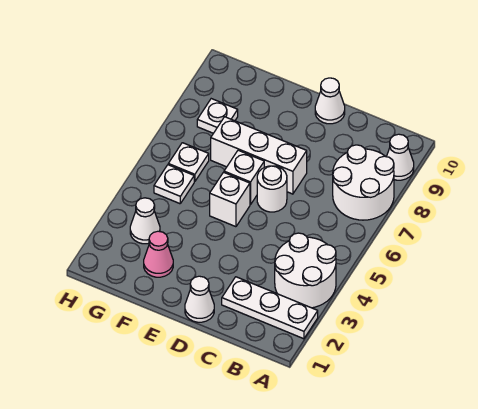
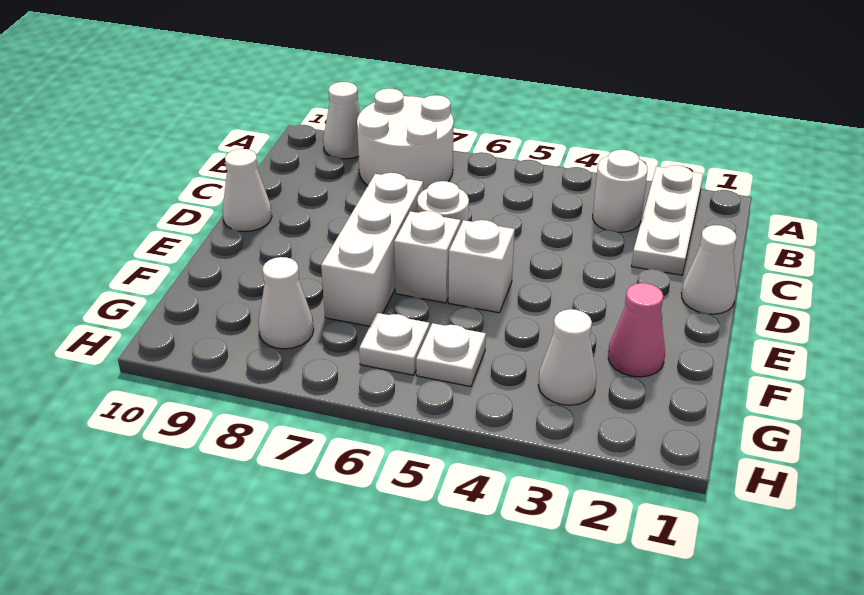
white 2x2 round brick [275,233,336,308] -> white 1x1 round brick [593,150,647,232]
white 1x1 plate [197,99,238,133] -> white 1x1 cone [258,257,314,349]

